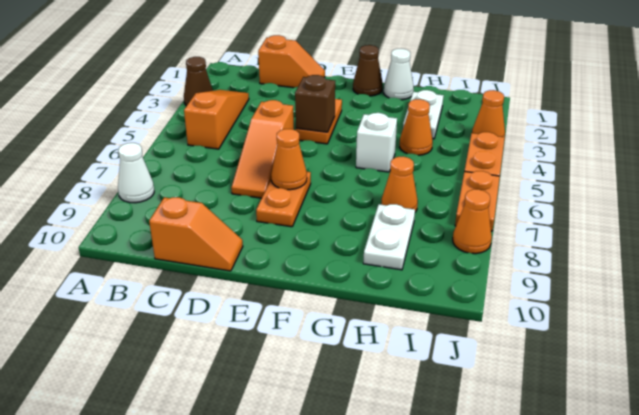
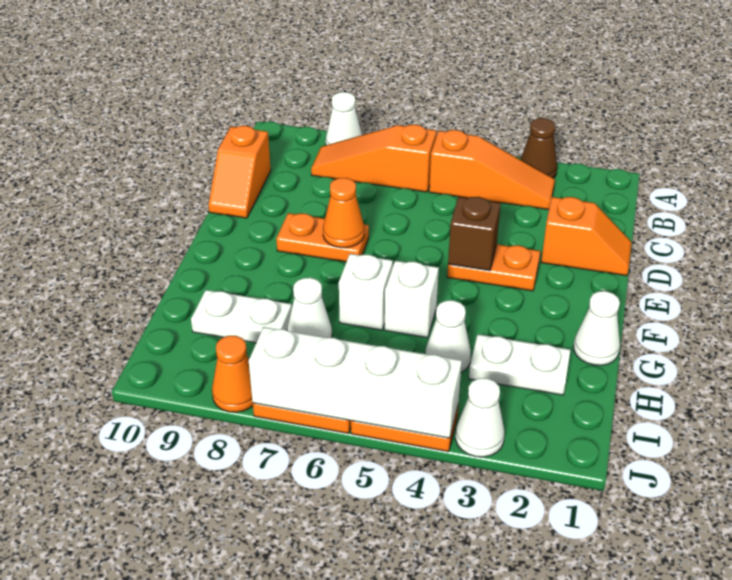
orange 1x2 slope [258,35,325,88] -> orange 1x2 slope turned to [541,197,632,276]
orange 1x3 slope [231,100,294,198] -> orange 1x3 slope moved to [311,125,437,192]
brown 1x1 cone [353,45,383,96] -> none
none -> white 1x1 brick [339,254,393,330]
orange 1x1 cone [400,99,433,155] -> white 1x1 cone [426,300,471,372]
orange 1x1 cone [381,157,418,212] -> white 1x1 cone [287,278,332,338]
orange 1x1 cone [472,90,505,137] -> white 1x1 cone [455,378,504,457]
none -> white 1x4 brick [249,327,462,438]

